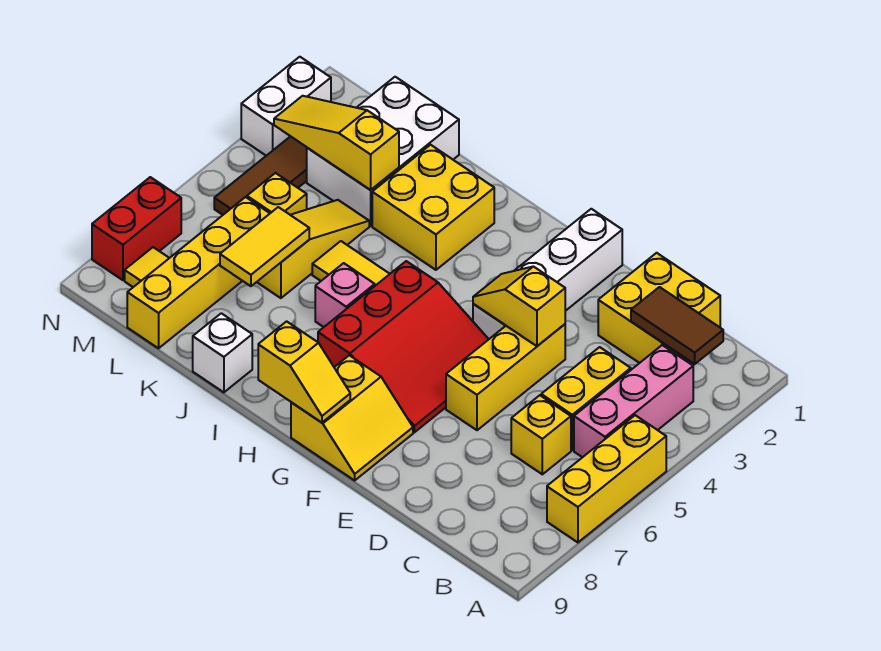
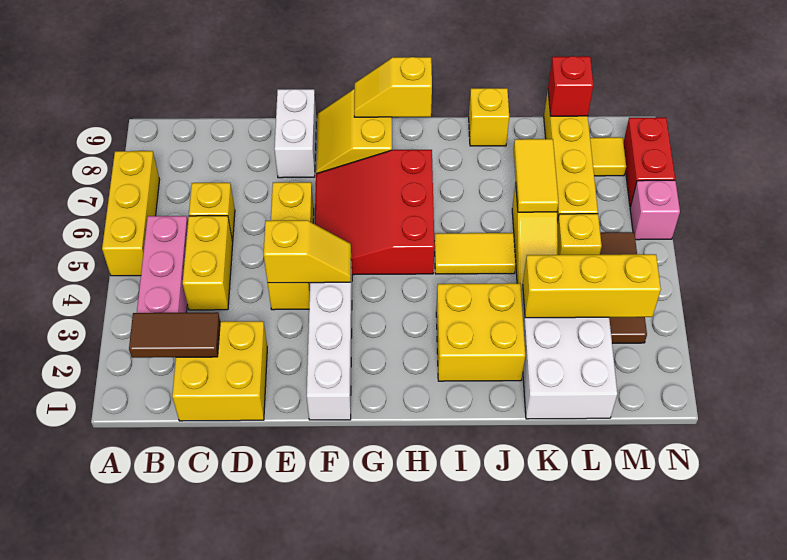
pink 1x1 brick [315,263,375,327] -> pink 1x1 brick moved to [630,180,680,240]
white 1x1 brick [193,313,252,392] -> yellow 1x1 brick [469,88,509,146]
yellow 1x3 slope [274,96,399,190] -> yellow 1x3 brick [523,254,661,318]
none -> red 1x1 brick [548,56,593,116]
white 1x2 brick [241,57,331,156] -> white 1x2 brick moved to [274,89,316,178]

